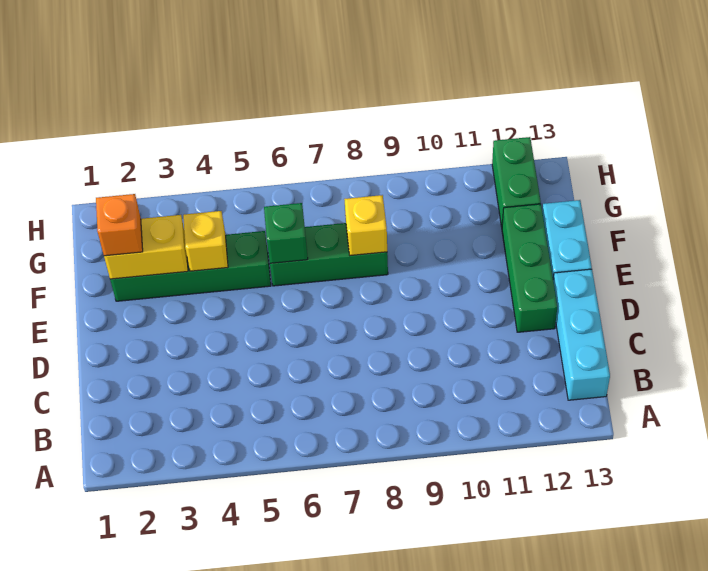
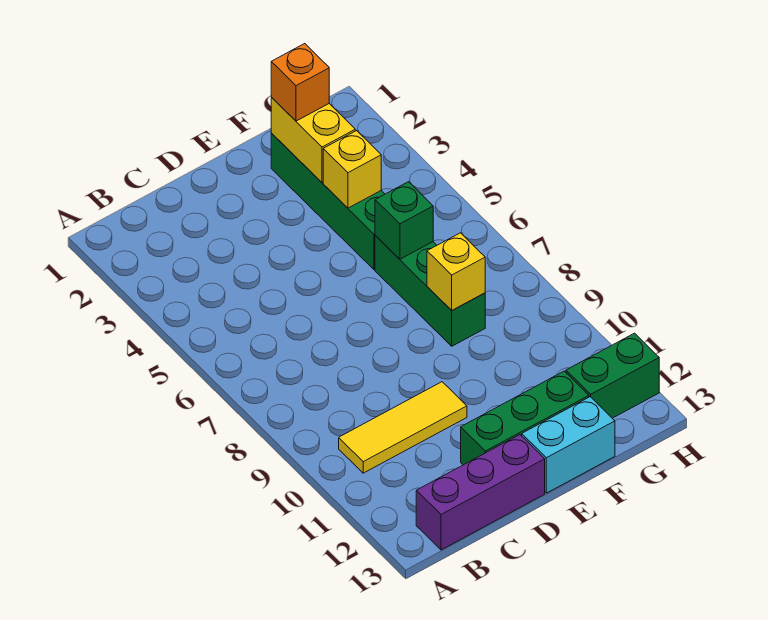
none -> yellow 1x3 tile [339,382,467,473]
cyan 1x3 brick [553,269,610,400] -> purple 1x3 brick [416,435,545,550]

